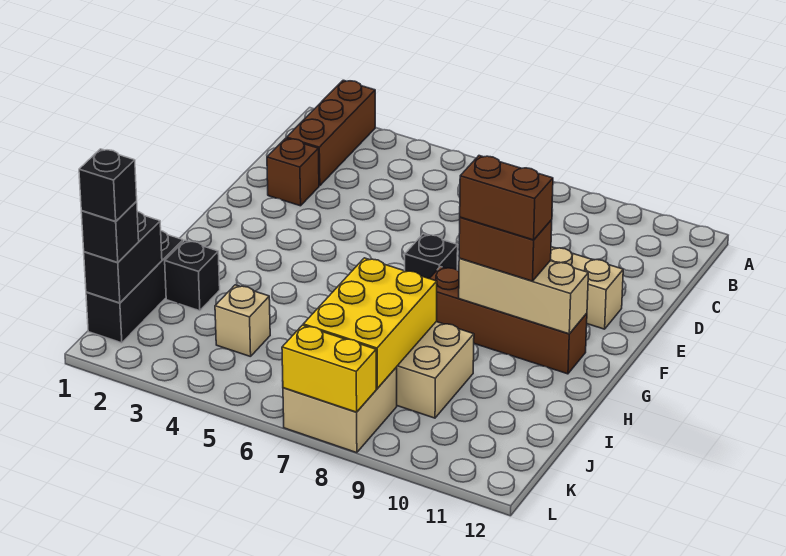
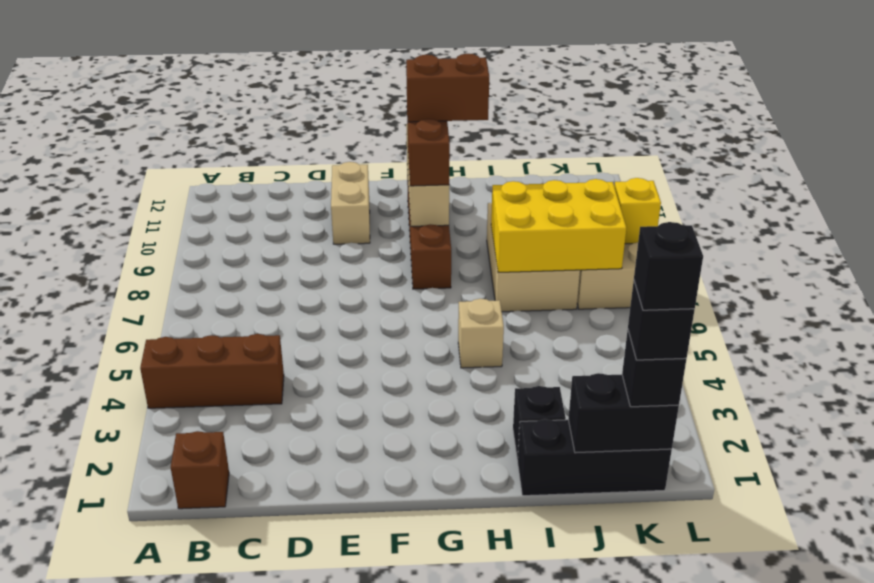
brown 1x3 brick [287,80,375,186] -> brown 1x3 brick moved to [140,334,284,408]
brown 1x1 brick [267,138,319,206] -> brown 1x1 brick moved to [171,431,229,509]
black 1x1 brick [405,234,458,279] -> black 1x1 brick moved to [634,222,703,310]
brown 1x2 brick [460,156,553,240] -> brown 1x2 brick turned to [406,54,489,122]
tan 1x1 brick [215,285,270,357] -> tan 1x1 brick moved to [458,299,504,368]
yellow 1x2 brick [282,325,376,412] -> yellow 1x1 brick [614,178,661,244]

